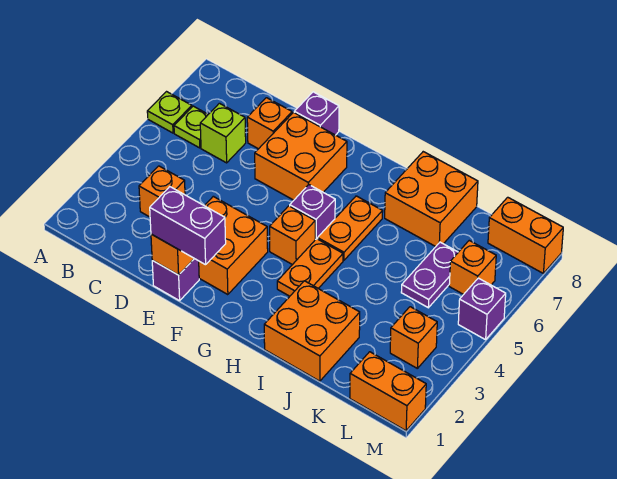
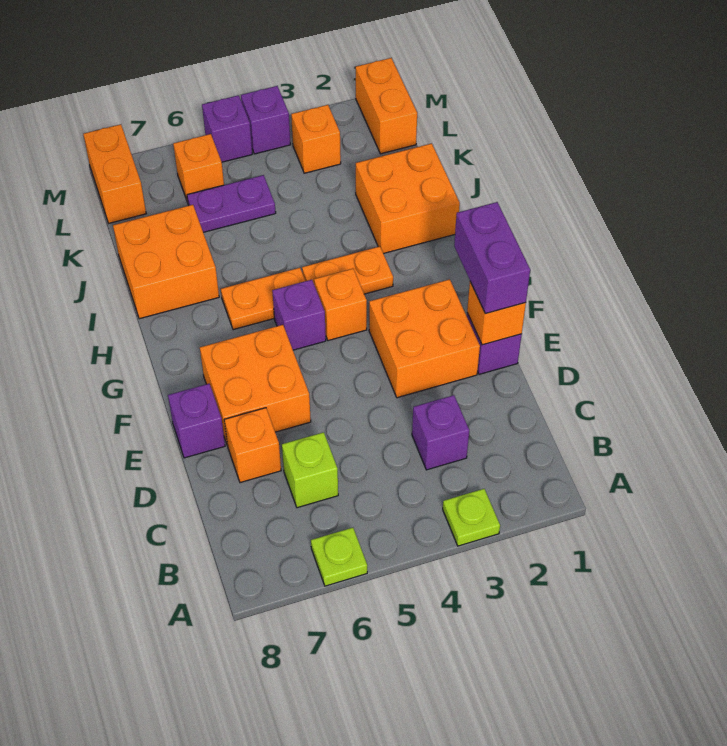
lime 1x1 plate [174,106,208,148] -> lime 1x1 plate moved to [443,489,500,546]
orange 1x1 brick [139,166,185,217] -> purple 1x1 brick [412,395,469,470]
none -> purple 1x1 brick [241,86,291,154]

